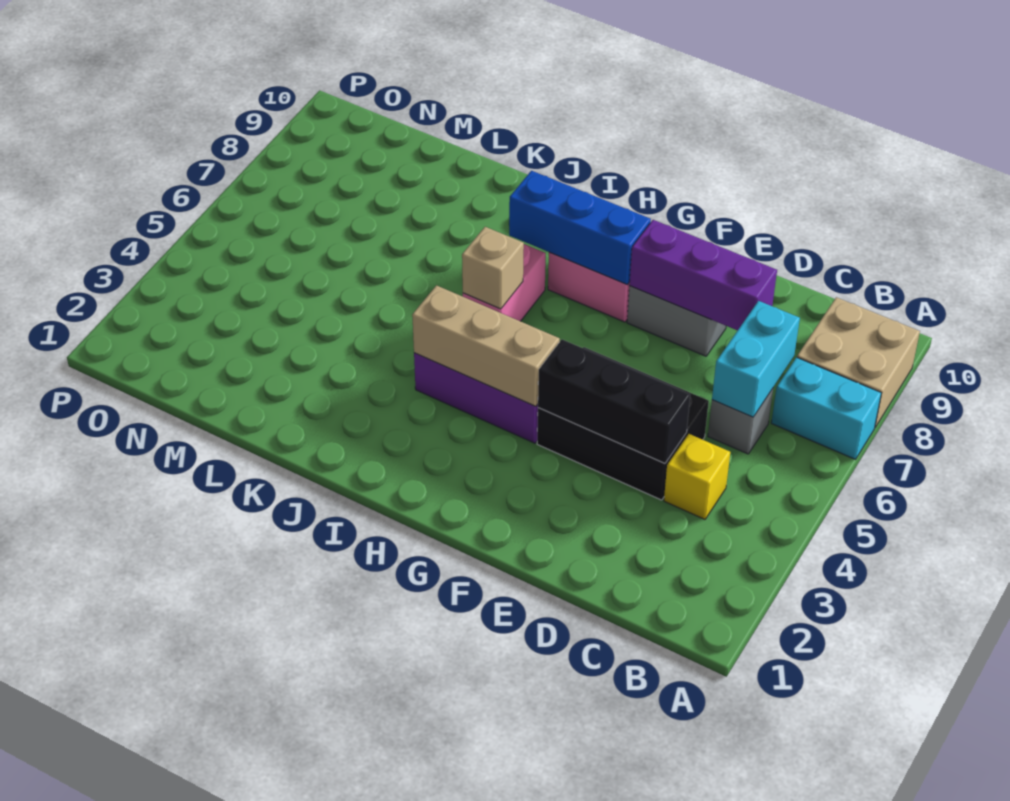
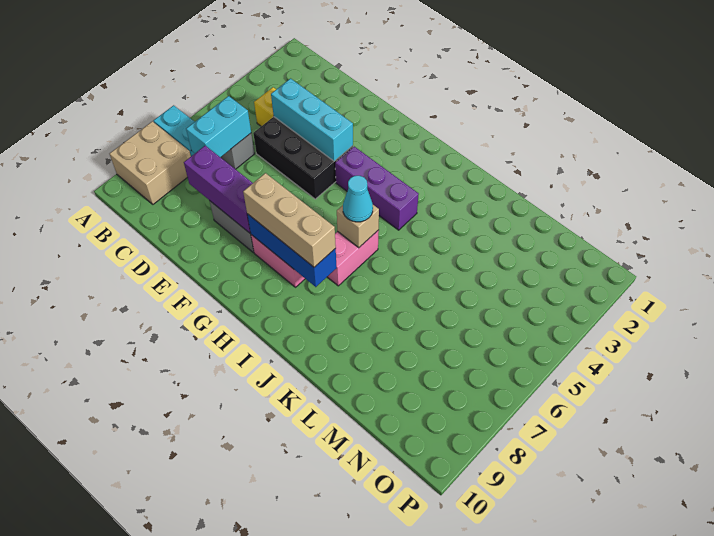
black 1x3 brick [538,339,690,464] -> cyan 1x3 brick [271,79,353,161]
tan 1x3 brick [412,286,560,406] -> tan 1x3 brick moved to [243,173,336,267]
none -> cyan 1x1 cone [343,176,373,222]

